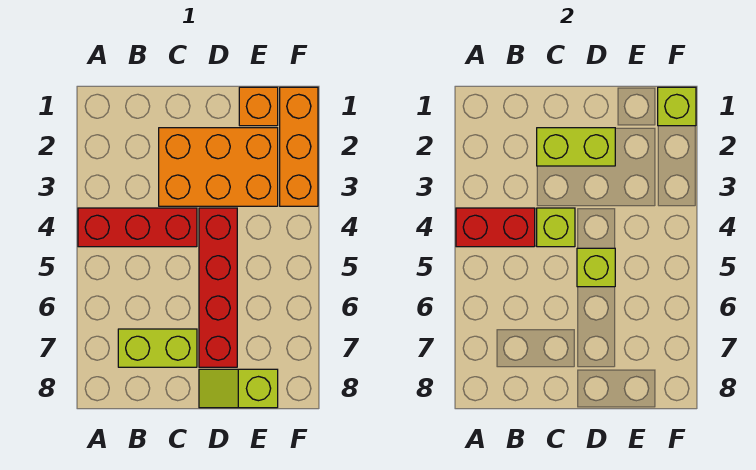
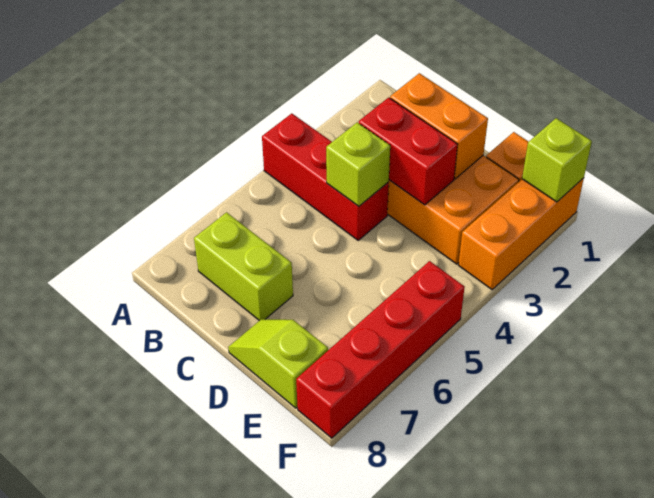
red 1x2 brick [456,208,535,247] -> red 1x2 brick moved to [359,98,458,205]
lime 1x2 brick [537,128,615,166] -> orange 1x2 brick [390,73,488,179]
red 1x4 brick [199,208,237,367] -> red 1x4 brick moved to [296,261,465,438]
lime 1x1 brick [577,248,615,287] -> none

